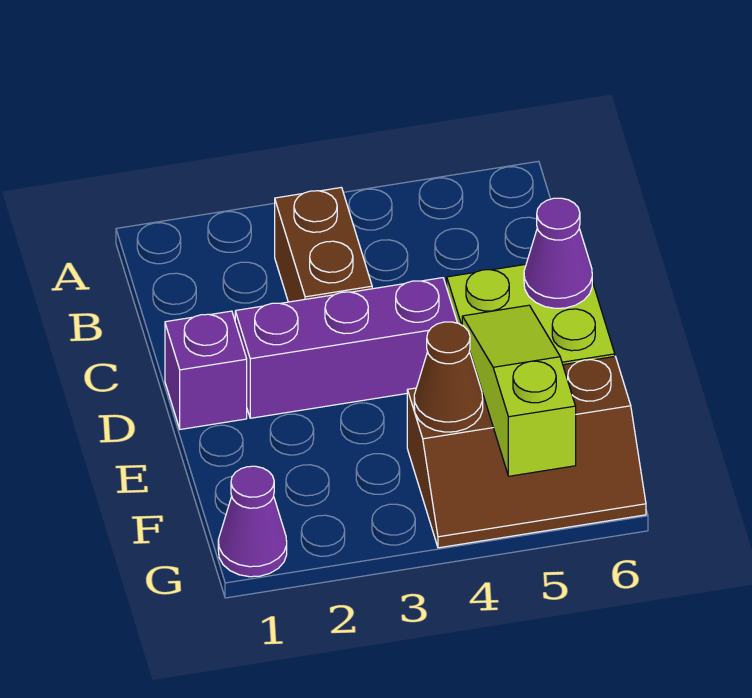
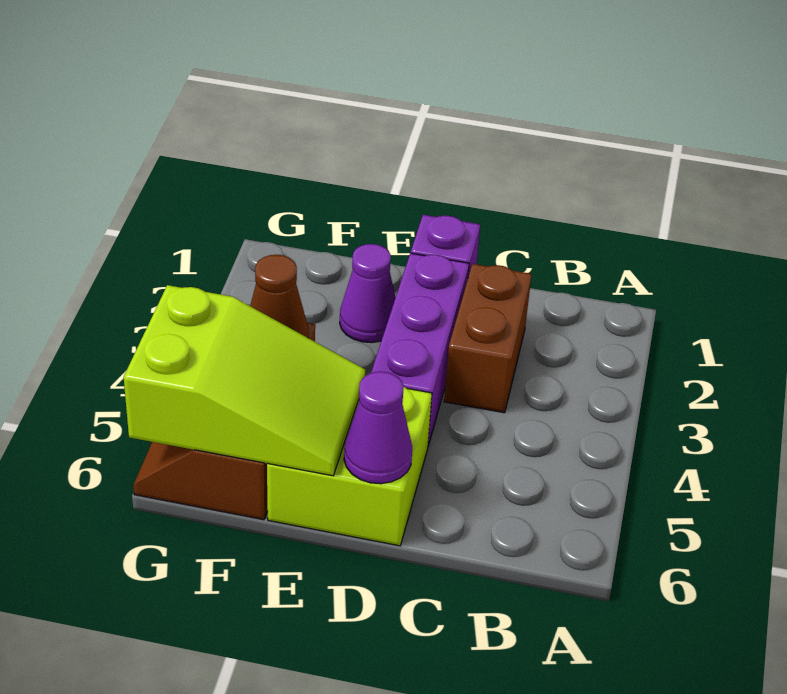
brown 1x2 brick [275,187,372,302] -> brown 1x2 brick turned to [444,264,532,413]
lime 1x3 slope [462,305,576,476] -> lime 2x3 slope [124,285,365,476]
purple 1x1 cone [218,466,287,577] -> purple 1x1 cone moved to [340,244,396,343]

